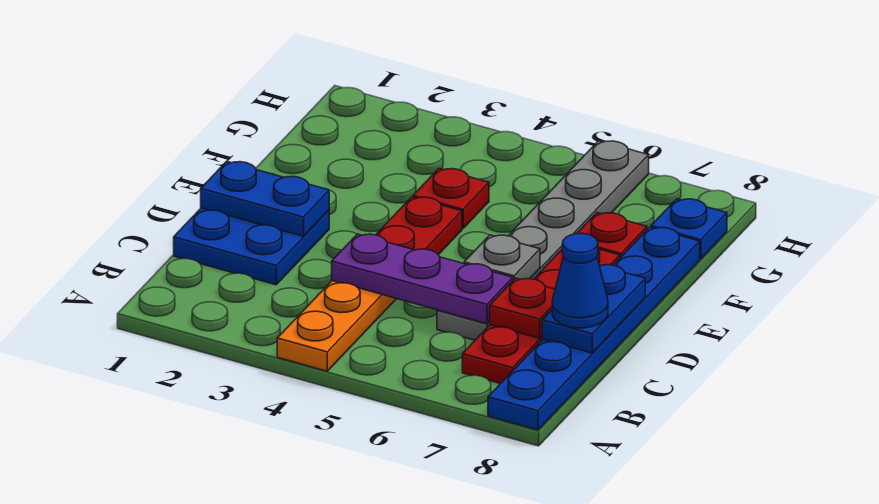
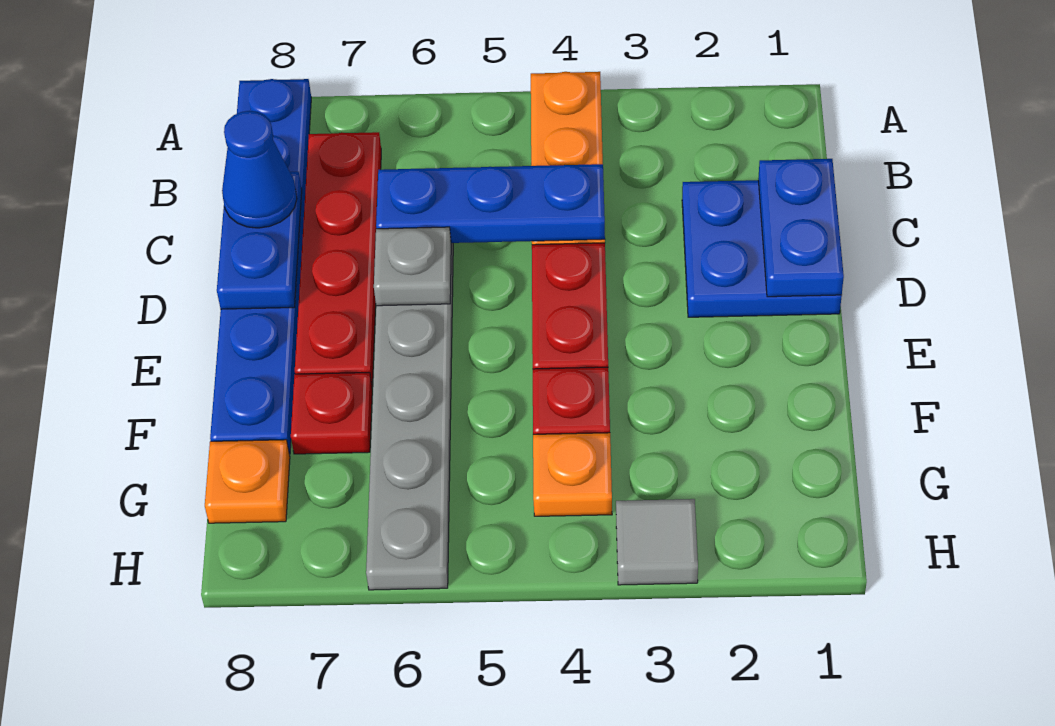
purple 1x3 plate [332,234,513,324] -> blue 1x3 plate [376,164,605,243]
red 1x1 plate [490,278,555,338] -> none
blue 1x2 plate [201,161,329,236] -> blue 1x2 plate turned to [758,159,844,297]
none -> orange 1x1 plate [533,433,612,516]
blue 1x1 plate [651,199,727,259] -> orange 1x1 plate [205,440,290,523]
none -> grey 1x1 tile [616,499,698,585]

